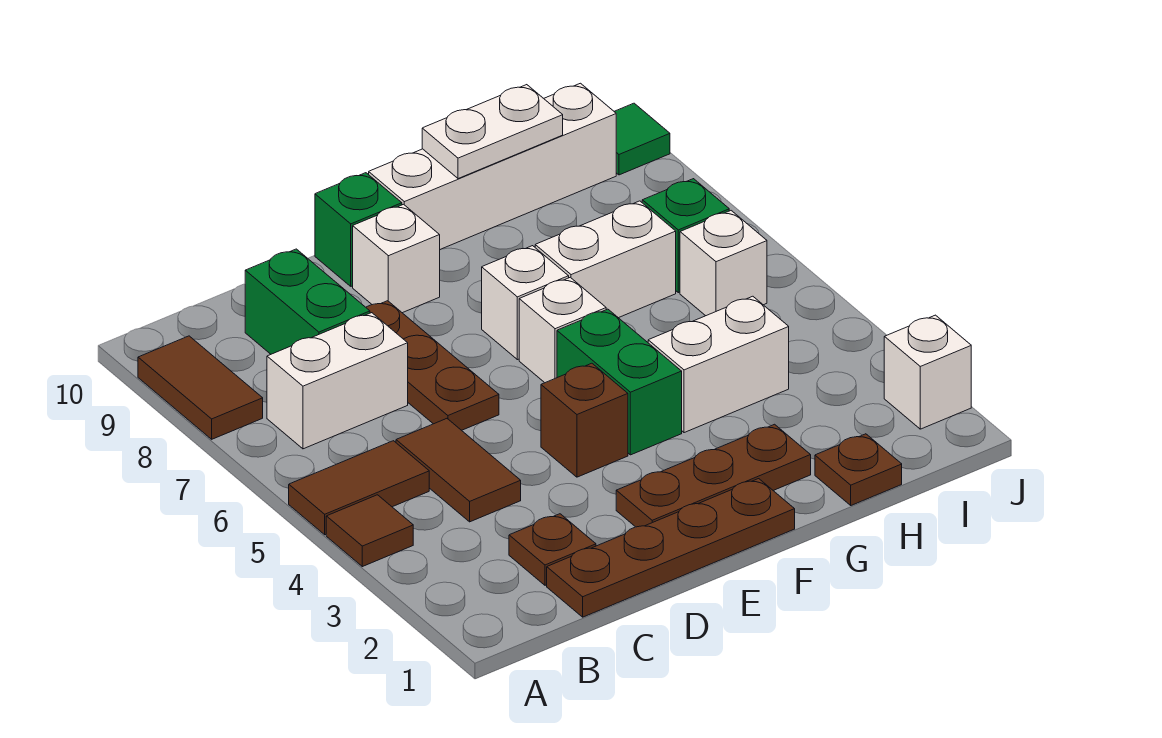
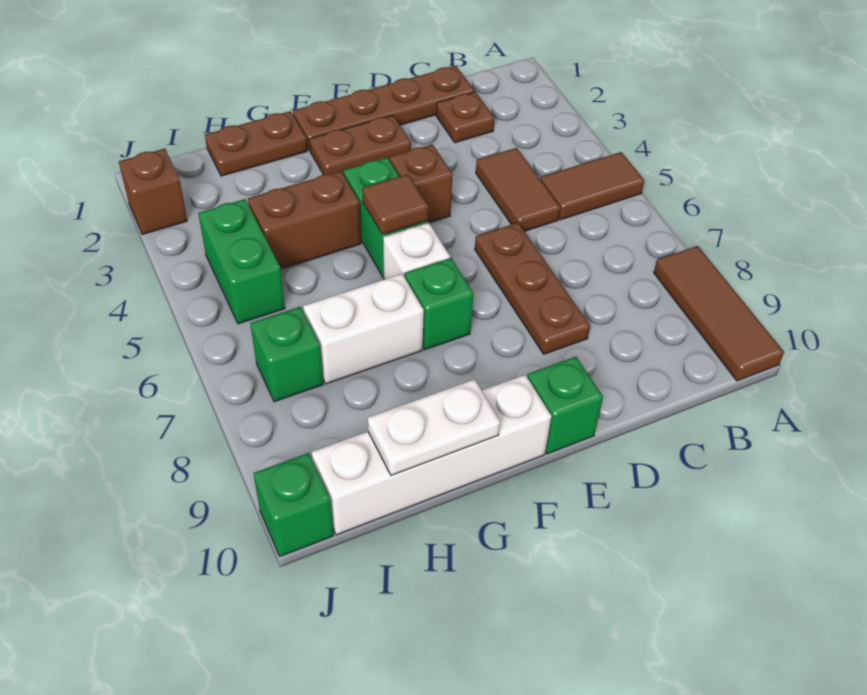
brown 1x1 tile [326,495,413,567] -> brown 1x1 tile moved to [362,174,428,235]
brown 1x2 tile [138,336,263,439] -> brown 1x3 tile [654,246,784,381]
white 1x2 brick [267,313,408,449] -> none
green 1x2 brick [245,249,370,354] -> green 1x2 brick moved to [198,199,285,324]
brown 1x3 plate [616,424,811,527] -> brown 1x2 plate [309,115,411,175]
white 1x1 brick [353,204,440,313] -> none
white 1x1 brick [482,246,569,360] -> green 1x1 brick [405,258,474,350]
white 1x2 brick [648,296,789,433] -> brown 1x2 brick [248,171,361,269]
brown 1x1 plate [815,434,902,505] -> brown 1x2 plate [205,111,307,176]
white 1x1 brick [680,211,767,316] -> none
white 1x1 brick [884,315,971,429] -> brown 1x1 brick [119,149,187,235]
green 1x1 tile [614,103,670,175] -> green 1x1 brick [254,453,333,556]

